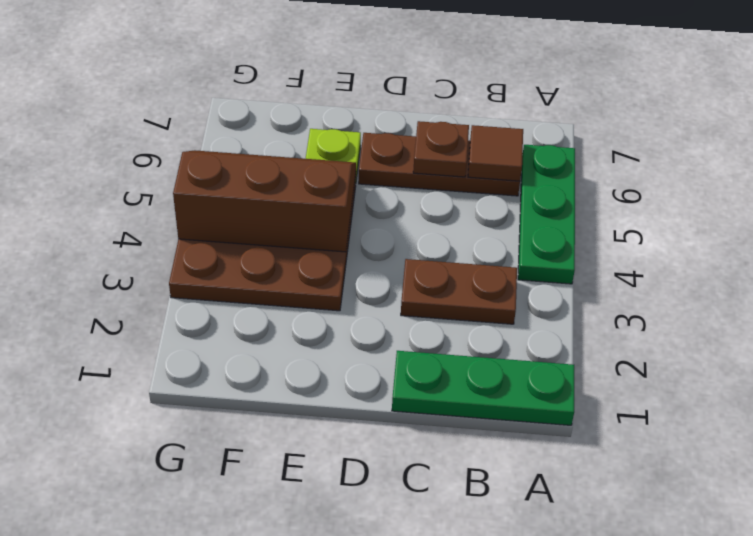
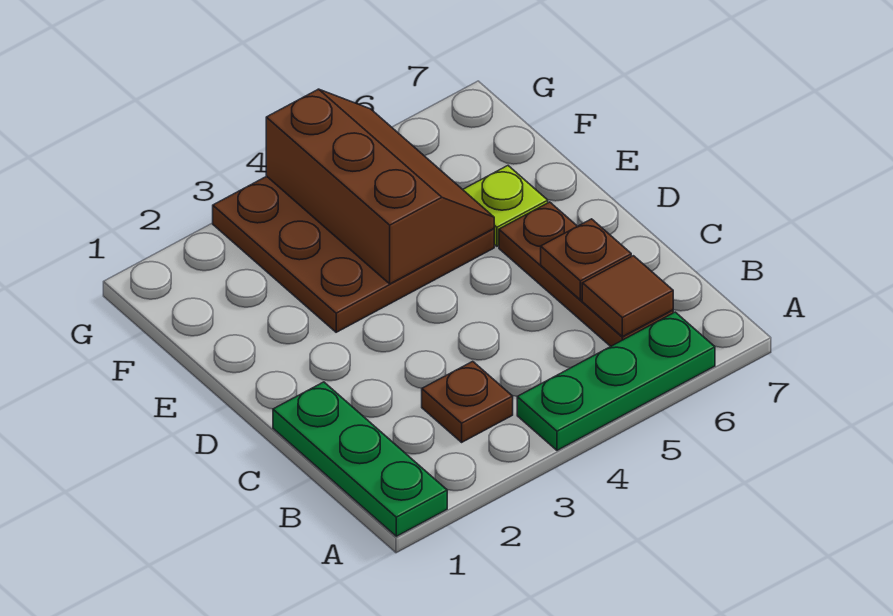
brown 1x2 plate [401,259,517,324] -> brown 1x1 plate [422,361,513,442]

